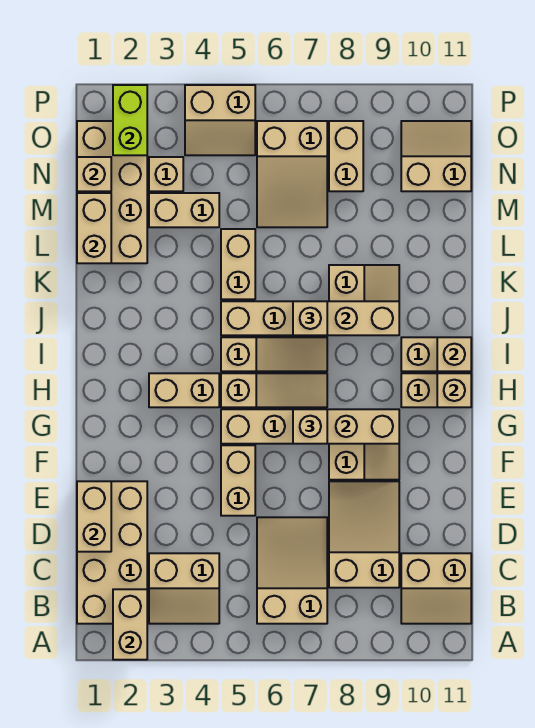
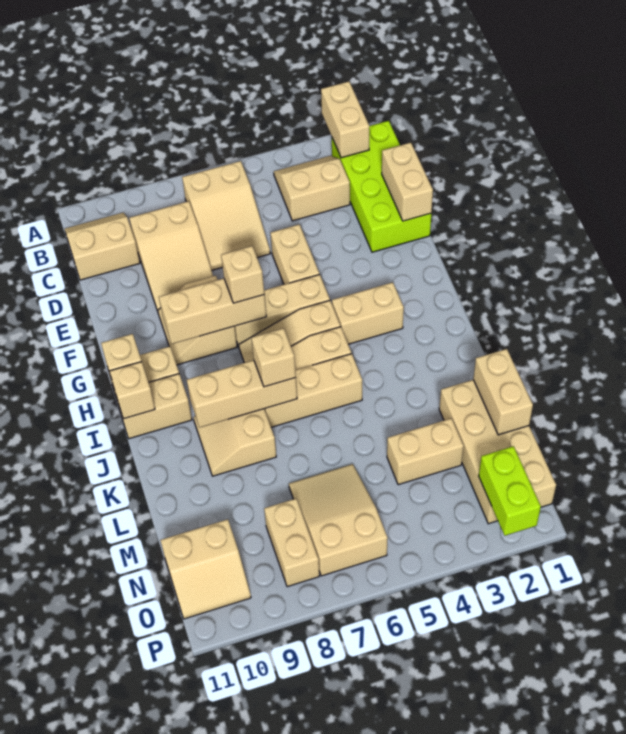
tan 2x4 brick [77,481,147,624] -> lime 2x4 brick [332,121,431,252]
tan 1x2 brick [221,229,255,299] -> none
tan 1x1 brick [77,157,111,191] -> none
tan 1x1 brick [149,157,183,191] -> none
tan 2x2 slope [185,85,255,155] -> none

